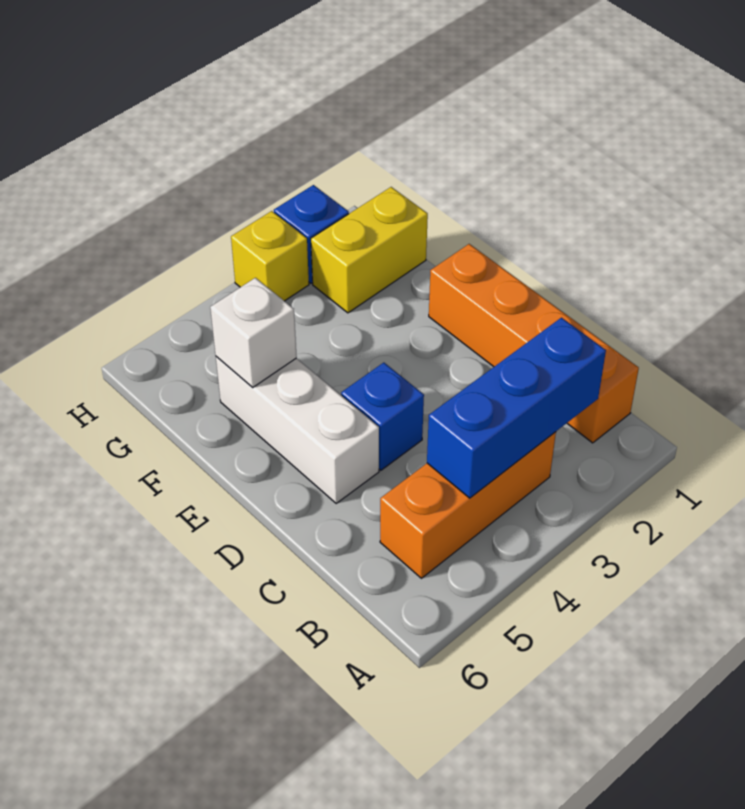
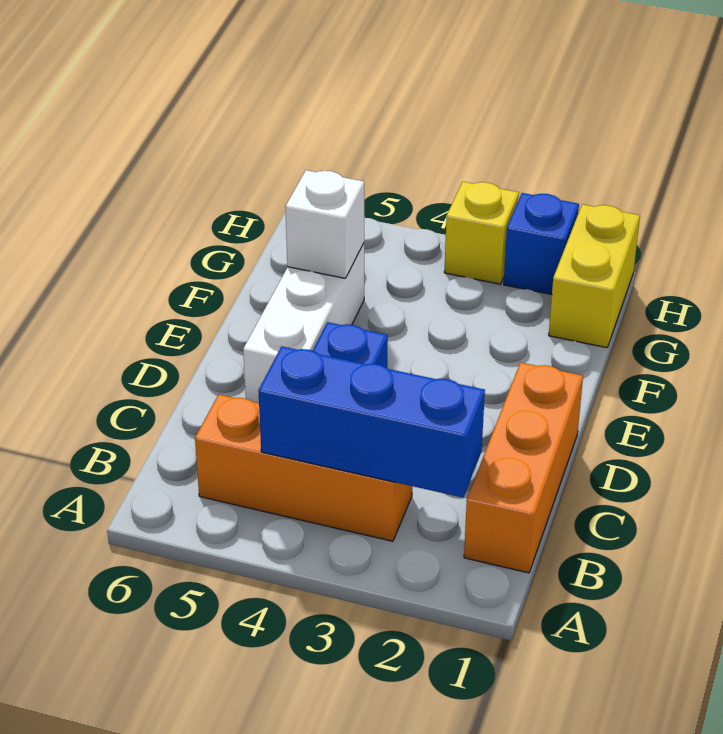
orange 1x4 brick [429,244,639,443] -> orange 1x3 brick [464,362,583,573]
yellow 1x2 brick [311,187,428,313] -> yellow 1x2 brick turned to [549,204,640,348]

